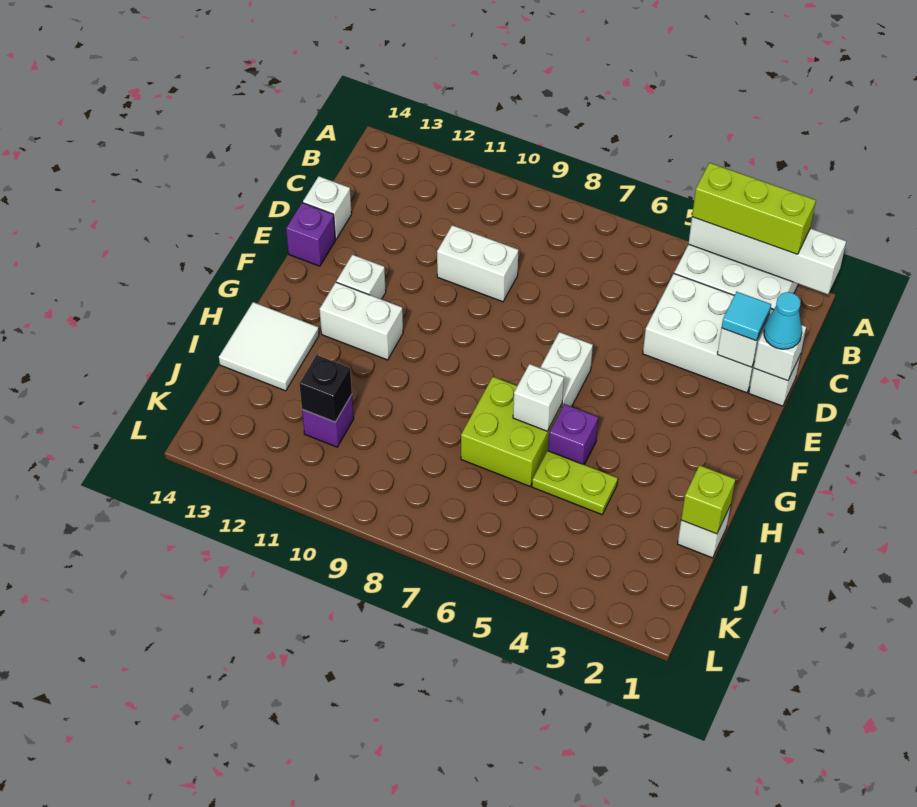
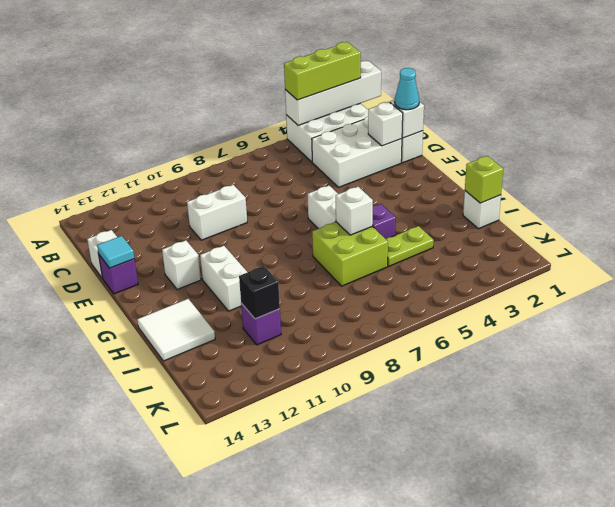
cyan 1x1 tile [722,292,771,341] -> cyan 1x1 tile moved to [97,236,134,268]
white 1x2 brick [320,282,403,360] -> white 1x2 brick turned to [200,246,247,311]

